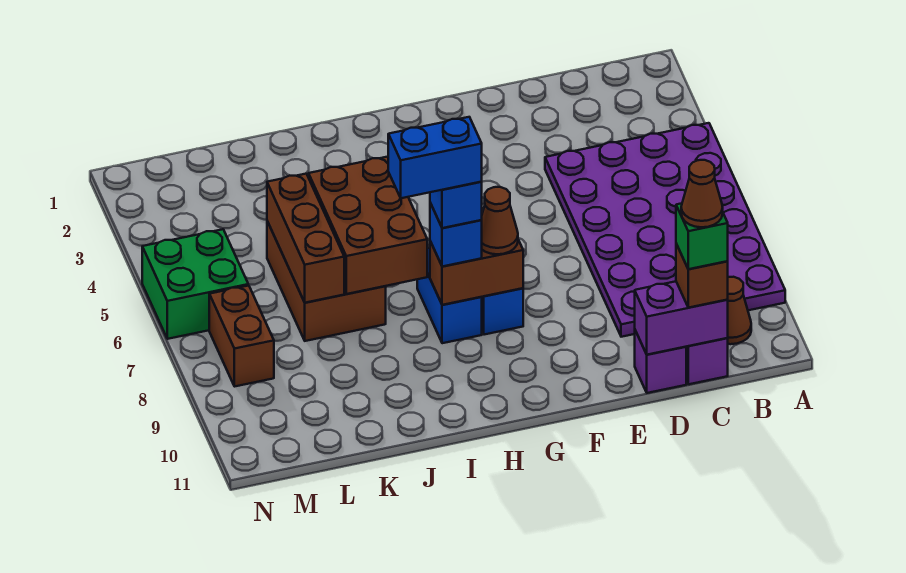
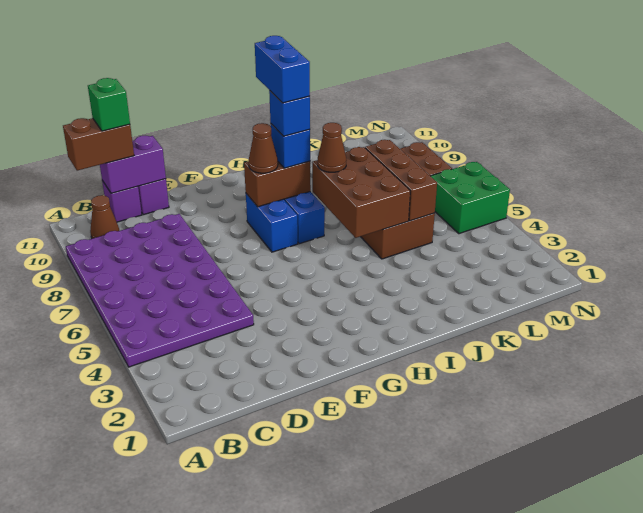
brown 1x1 brick [676,244,728,308] -> brown 1x2 brick [63,118,134,171]
brown 1x1 cone [681,160,723,227] -> brown 1x1 cone moved to [318,123,347,172]
blue 1x2 brick [388,117,482,198] -> blue 1x2 brick turned to [255,36,310,103]

